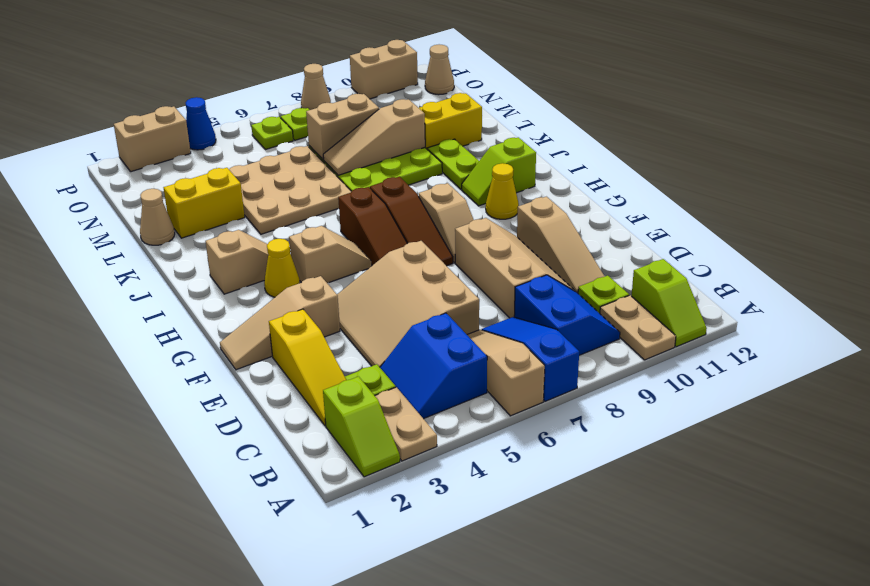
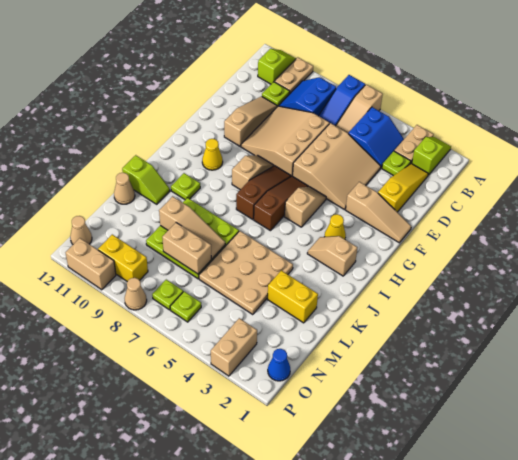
tan 2x3 slope [455,218,575,318] -> tan 3x3 slope [241,106,329,176]
tan 1x2 slope [289,226,372,283] -> tan 1x2 slope turned to [284,186,326,227]
lime 1x2 slope [462,137,536,206] -> lime 1x2 slope moved to [122,155,170,204]
lime 1x2 plate [428,139,479,189] -> lime 1x1 plate [171,173,200,200]
tan 1x1 cone [140,189,175,245] -> tan 1x1 cone moved to [114,173,135,204]
yellow 1x2 brick [419,93,482,150] -> yellow 1x2 brick moved to [98,235,148,282]
tan 1x2 brick [114,106,191,172] -> tan 1x2 brick turned to [211,318,257,376]
blue 1x1 cone [186,97,216,150] -> blue 1x1 cone moved to [268,349,290,381]

